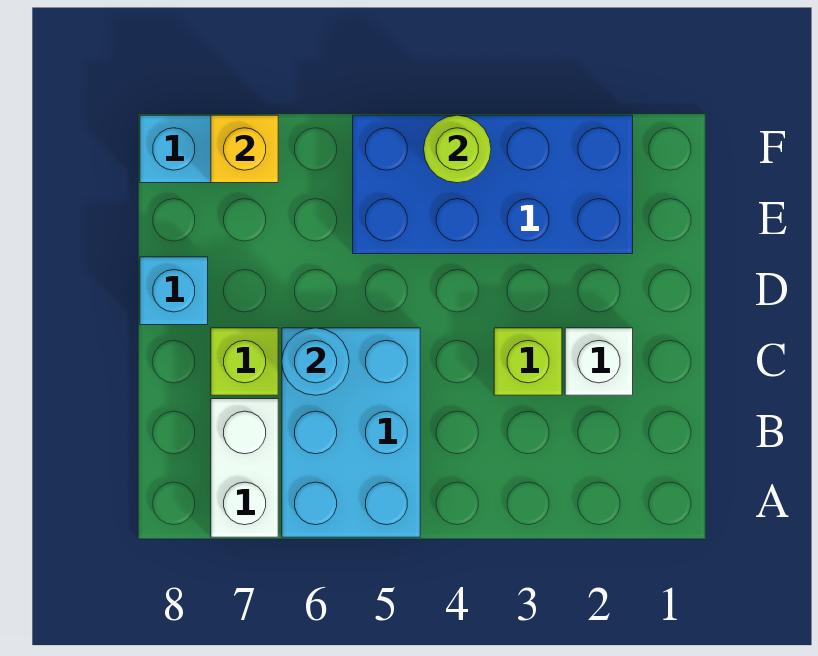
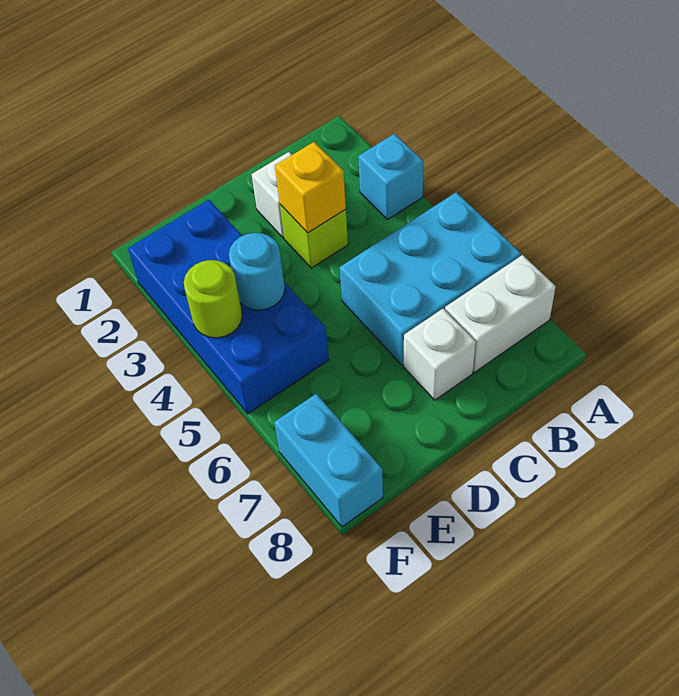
cyan 1x1 round brick [282,328,349,395] -> cyan 1x1 round brick moved to [229,233,285,310]
lime 1x1 brick [211,328,278,395] -> white 1x1 brick [404,309,476,400]
cyan 1x1 brick [140,257,208,325] -> cyan 1x1 brick moved to [358,134,423,220]
yellow 1x1 brick [211,115,278,183] -> yellow 1x1 brick moved to [275,142,346,233]

